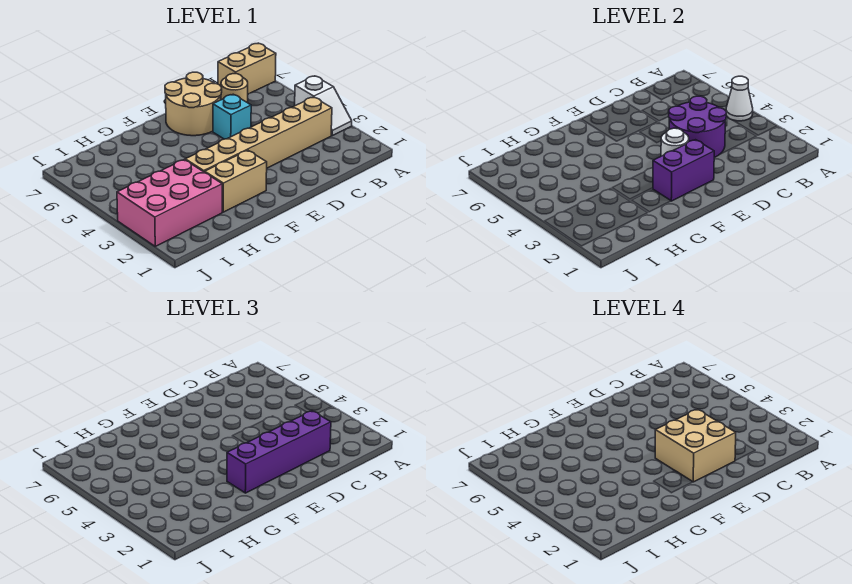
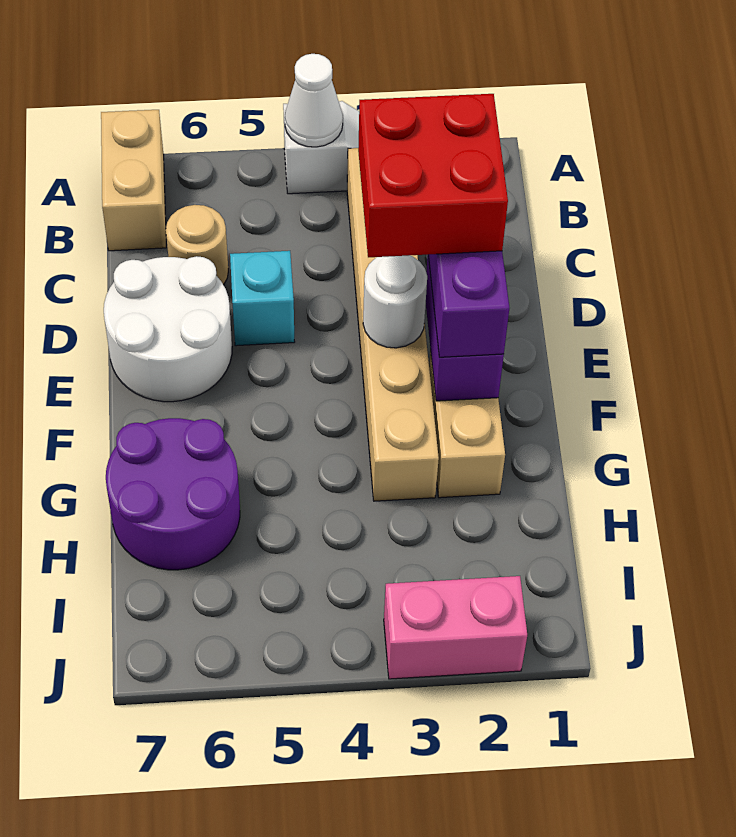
purple 2x2 round brick [668,96,726,157] -> purple 2x2 round brick moved to [106,418,240,570]
tan 2x2 brick [655,409,736,482] -> red 2x2 brick [358,94,508,257]
tan 2x2 round brick [165,72,222,136] -> white 2x2 round brick [104,256,232,402]
pink 2x3 brick [117,160,222,246] -> pink 1x2 brick [384,576,527,679]

